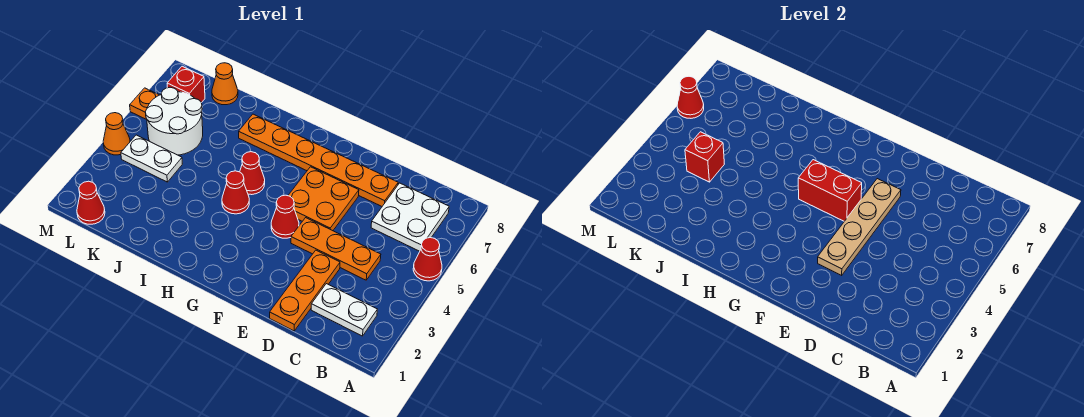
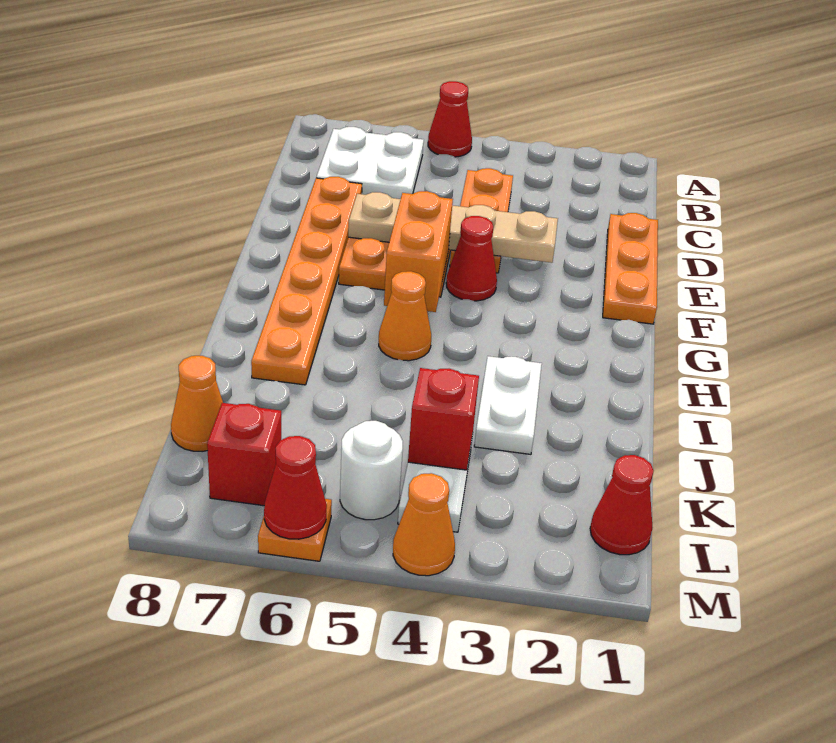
white 1x2 plate [311,284,377,336] -> white 1x2 plate moved to [474,356,542,454]
orange 1x3 plate [270,250,340,331] -> orange 1x3 plate turned to [603,213,658,324]
red 1x2 brick [798,160,862,221] -> orange 1x2 brick [384,191,453,312]
red 1x1 cone [222,171,249,214] -> none
red 1x1 cone [240,152,265,195] -> orange 1x1 cone [379,271,431,361]
white 2x2 round brick [145,87,203,155] -> white 1x1 round brick [340,421,403,520]

